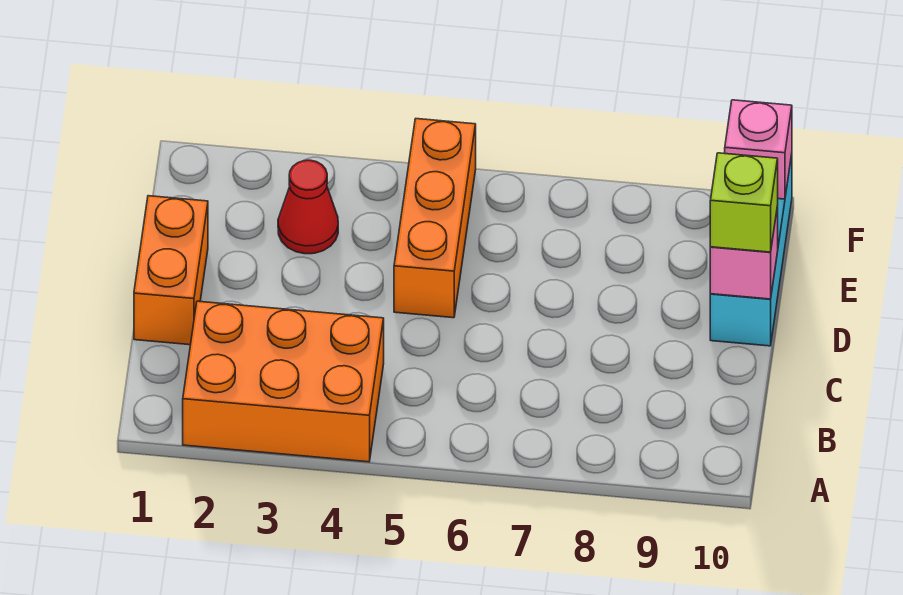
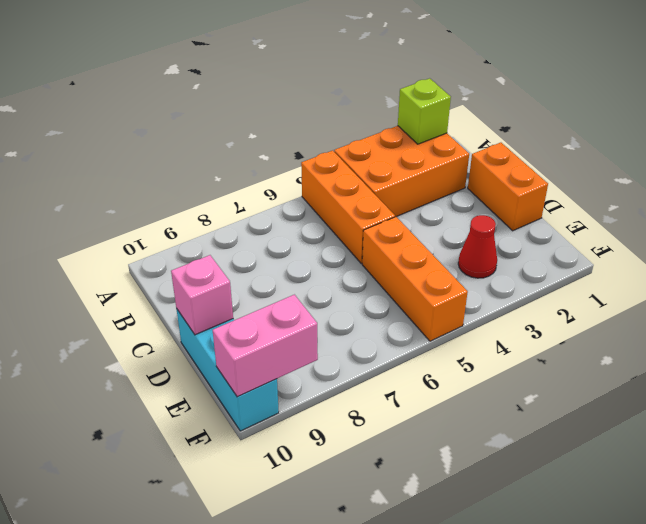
none -> orange 1x3 brick [301,151,395,263]
lime 1x1 brick [710,153,778,252] -> lime 1x1 brick moved to [398,78,451,144]
pink 1x1 brick [725,100,792,199] -> pink 1x2 brick [213,295,318,397]

